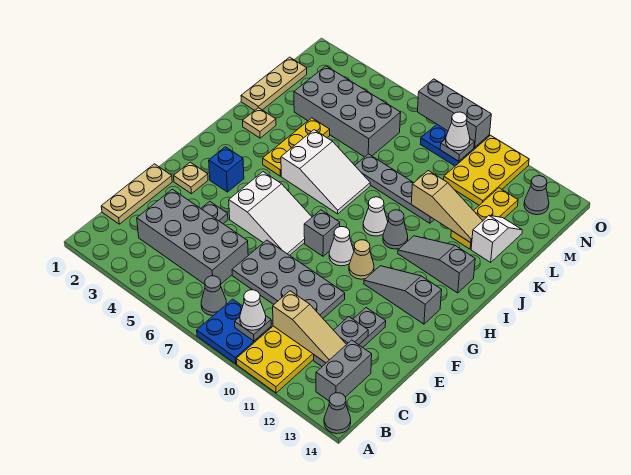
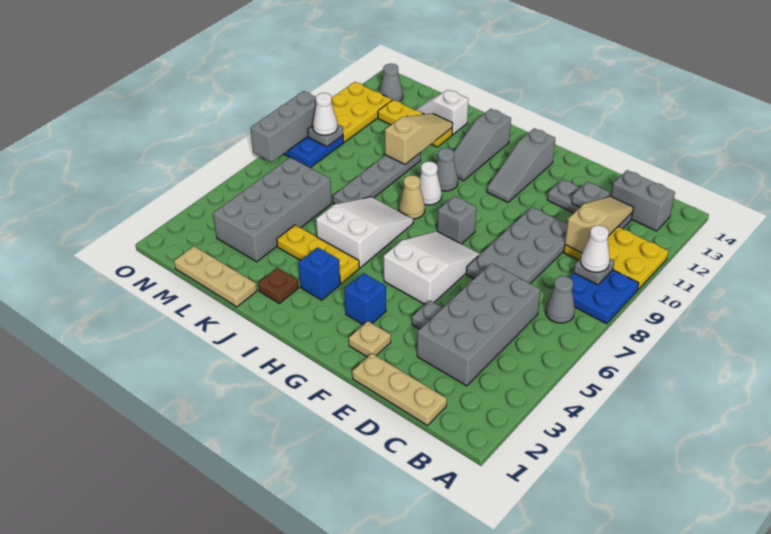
grey 1x1 cone [324,393,351,434] -> none
white 1x1 cone [329,227,354,266] -> none
tan 1x1 cone [349,240,374,279] -> tan 1x1 cone moved to [399,175,425,219]
none -> blue 1x1 brick [299,247,340,300]
tan 1x1 plate [243,108,276,138] -> brown 1x1 plate [258,268,299,303]
yellow 2x3 plate [444,135,529,205] -> yellow 2x3 plate turned to [331,82,392,142]

